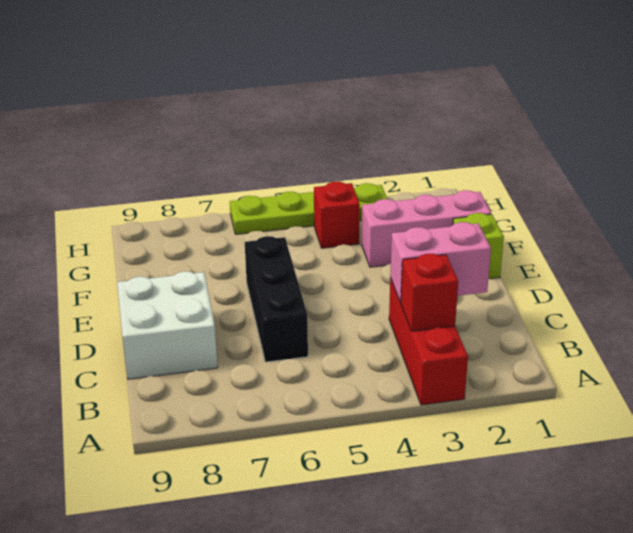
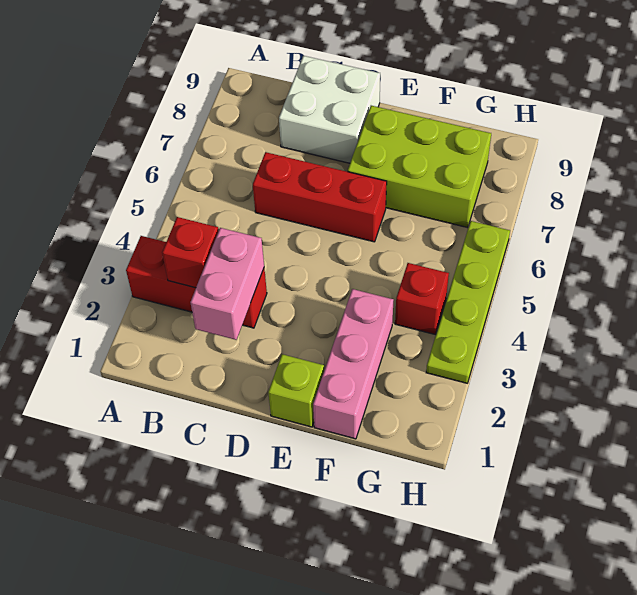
black 1x3 brick [245,236,308,362] -> red 1x3 brick [253,152,387,242]
none -> lime 2x3 brick [348,106,491,228]

